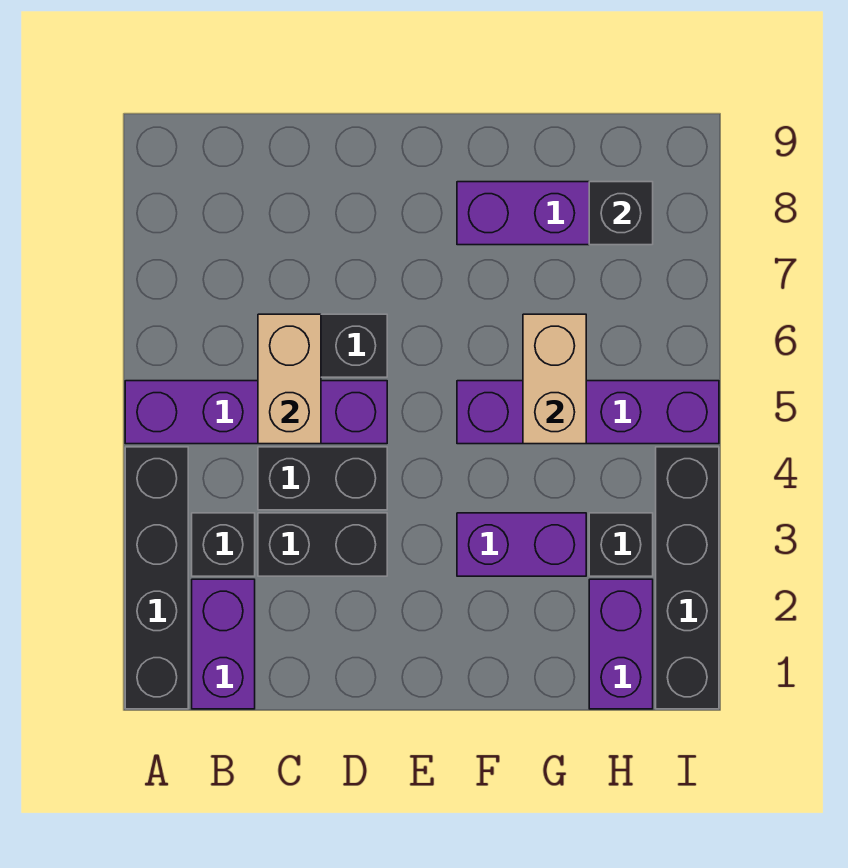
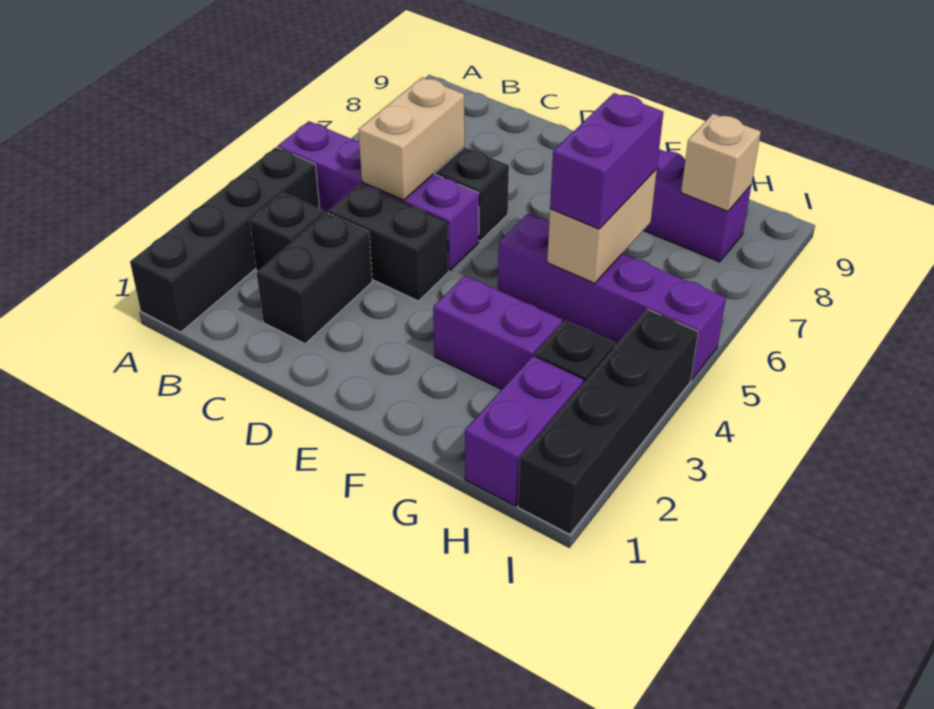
purple 1x2 brick [192,579,255,709] -> purple 1x2 brick moved to [550,93,663,229]
black 1x2 brick [258,513,387,576] -> black 1x2 brick turned to [256,213,372,344]
black 1x1 brick [589,182,653,245] -> tan 1x1 brick [681,114,761,211]

